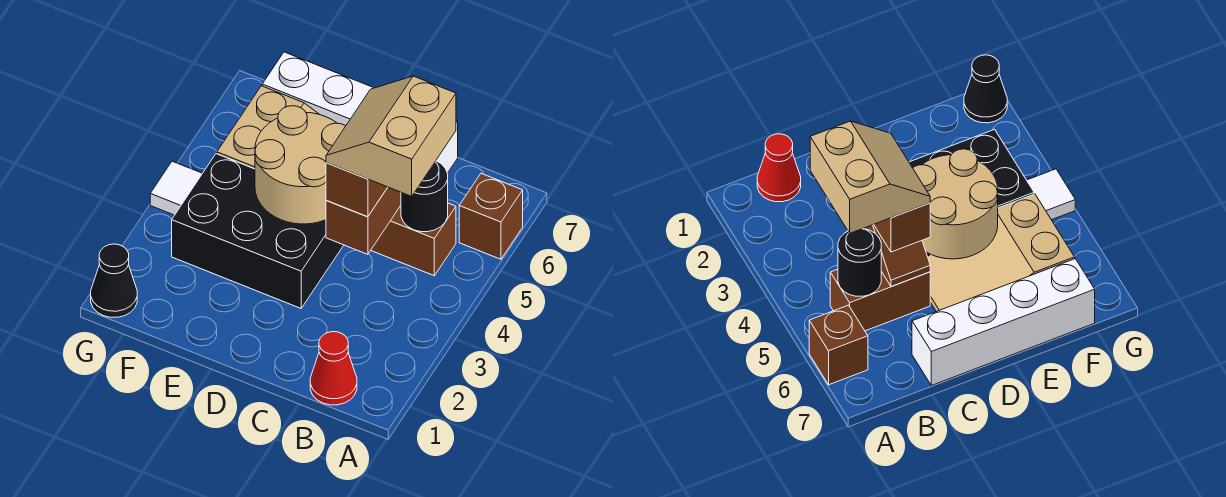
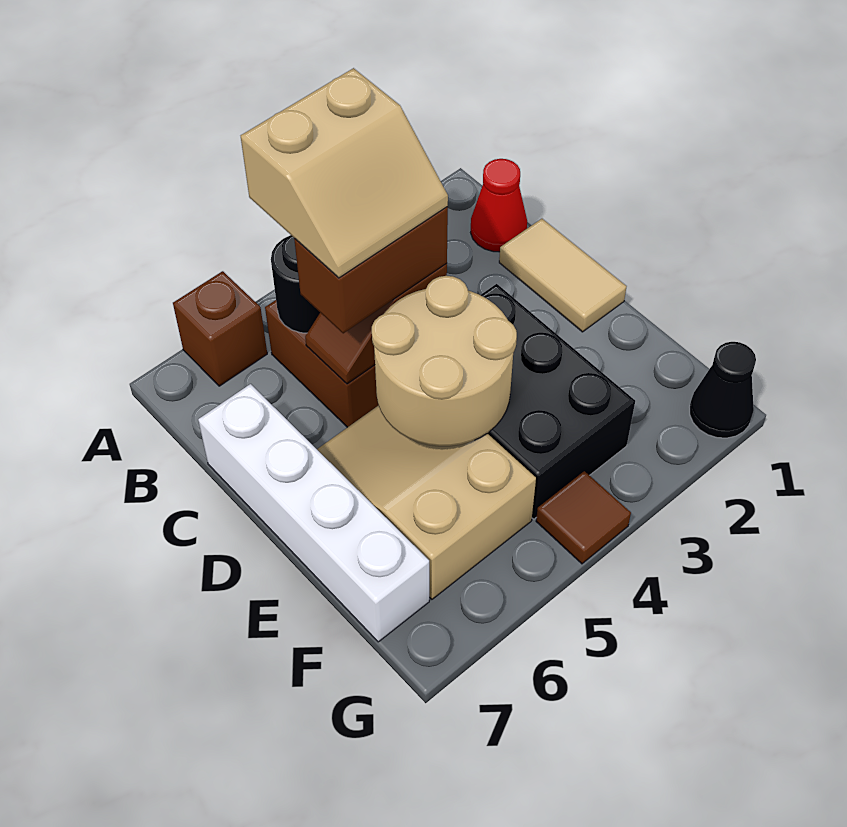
none -> tan 1x2 tile [499,219,627,332]
white 1x1 tile [150,161,202,215] -> brown 1x1 tile [536,471,631,564]

